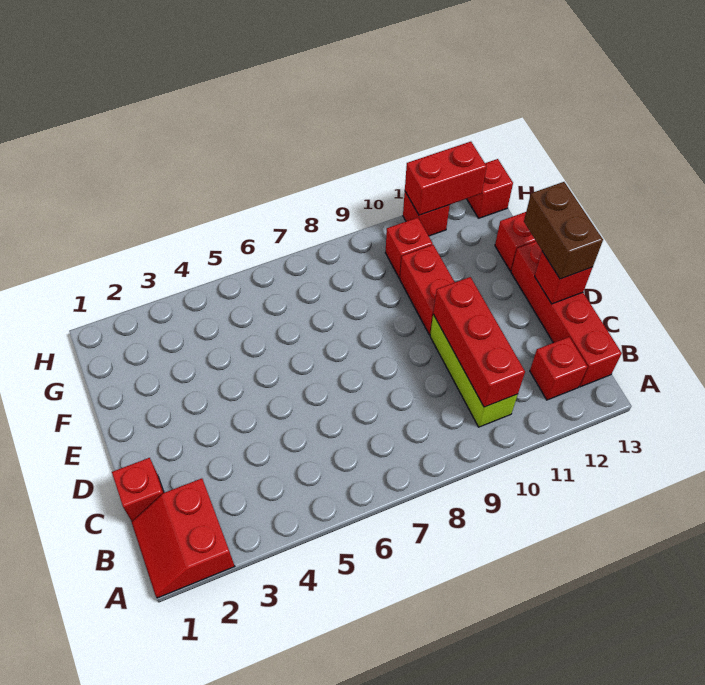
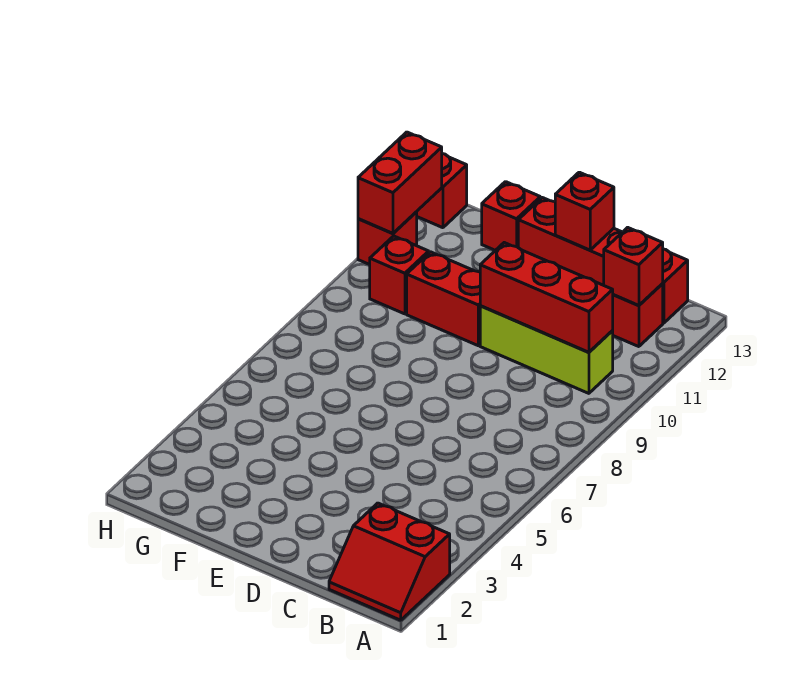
red 1x1 brick [112,458,164,521] -> red 1x1 brick moved to [604,227,663,306]
brown 1x2 brick [524,182,603,279] -> none

